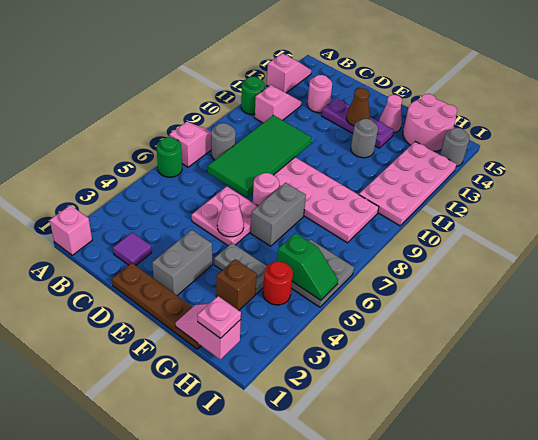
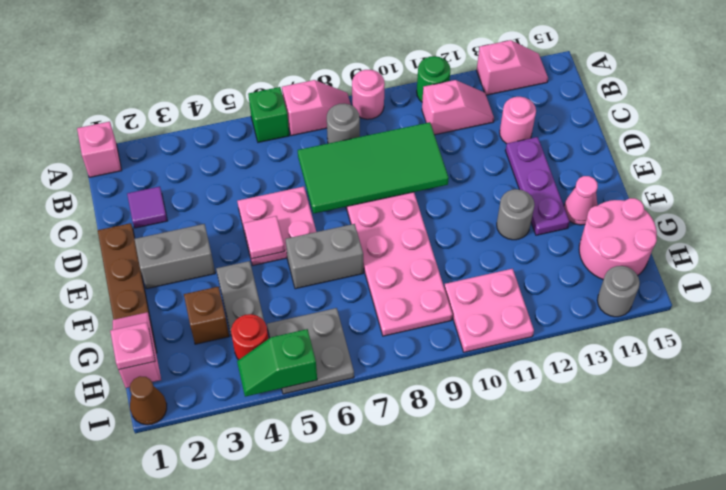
green 1x1 round brick [157,137,182,177] -> green 1x1 brick [248,87,289,142]
pink 1x1 cone [217,194,244,237] -> pink 1x1 tile [243,216,285,259]
pink 1x1 round brick [253,173,279,206] -> pink 1x1 round brick moved to [352,70,385,119]
brown 1x1 cone [346,88,370,126] -> brown 1x1 cone moved to [130,376,167,425]
green 1x2 slope [277,233,338,300] -> green 1x2 slope turned to [237,329,317,397]
pink 2x4 plate [359,142,457,226] -> pink 2x2 plate [444,269,534,352]

